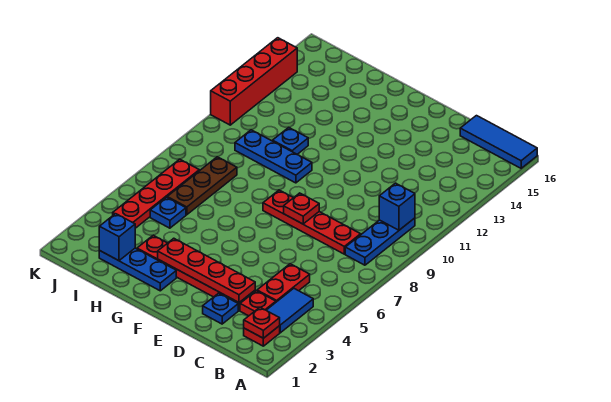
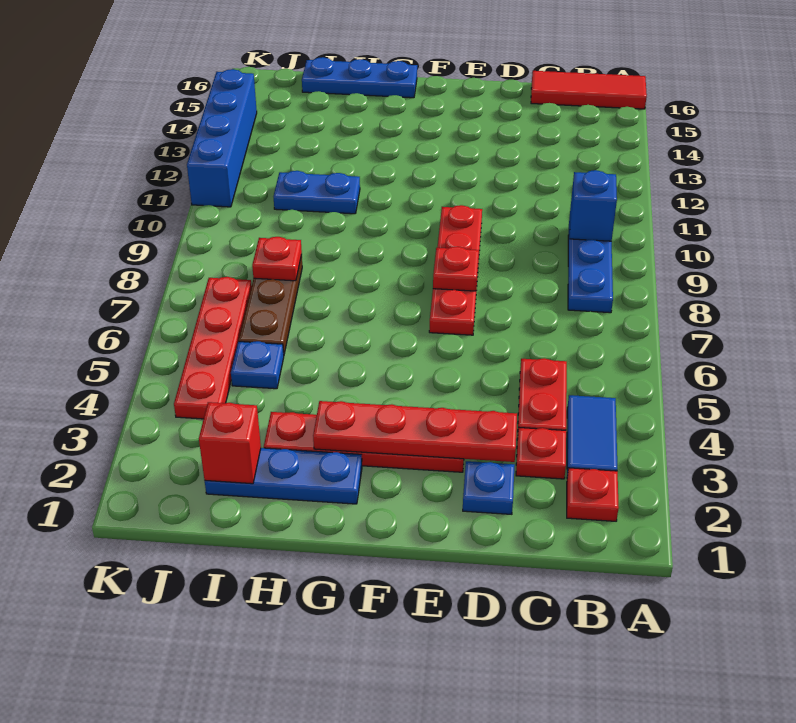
blue 1x3 tile [460,116,537,168] -> red 1x3 tile [531,71,647,109]
red 1x1 plate [244,307,280,338] -> red 1x1 plate moved to [252,237,302,281]
red 1x4 plate [263,190,361,254] -> red 1x4 plate turned to [429,205,482,335]
blue 1x3 plate [235,130,312,183] -> blue 1x3 plate moved to [302,57,417,98]
blue 1x1 plate [273,127,308,154] -> blue 1x2 plate [273,171,360,214]
blue 1x1 brick [99,214,135,261] -> red 1x1 brick [199,402,261,484]
red 1x4 brick [211,38,297,125] -> blue 1x4 brick [187,69,257,207]

